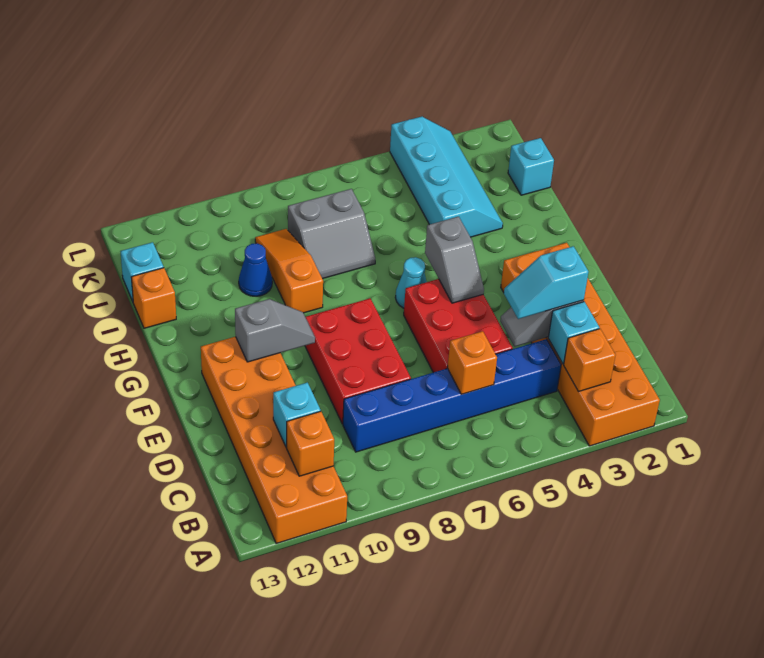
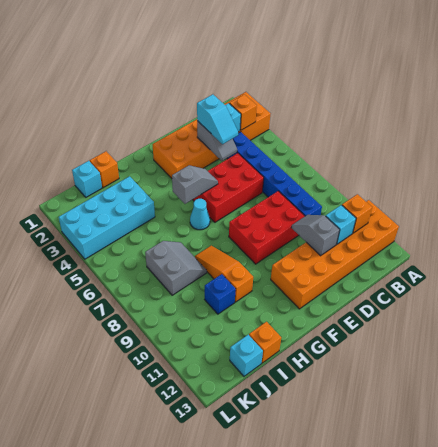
orange 1x1 brick [448,331,497,394] -> orange 1x1 brick moved to [90,151,119,188]
grey 1x2 slope [235,299,315,362] -> grey 1x2 slope moved to [291,215,340,256]
orange 1x3 slope [255,229,323,313] -> orange 1x3 slope turned to [195,246,253,302]
cyan 2x4 slope [390,117,503,237] -> cyan 2x4 brick [59,176,155,259]
blue 1x1 cone [239,244,272,296] -> blue 1x1 brick [205,274,236,314]

